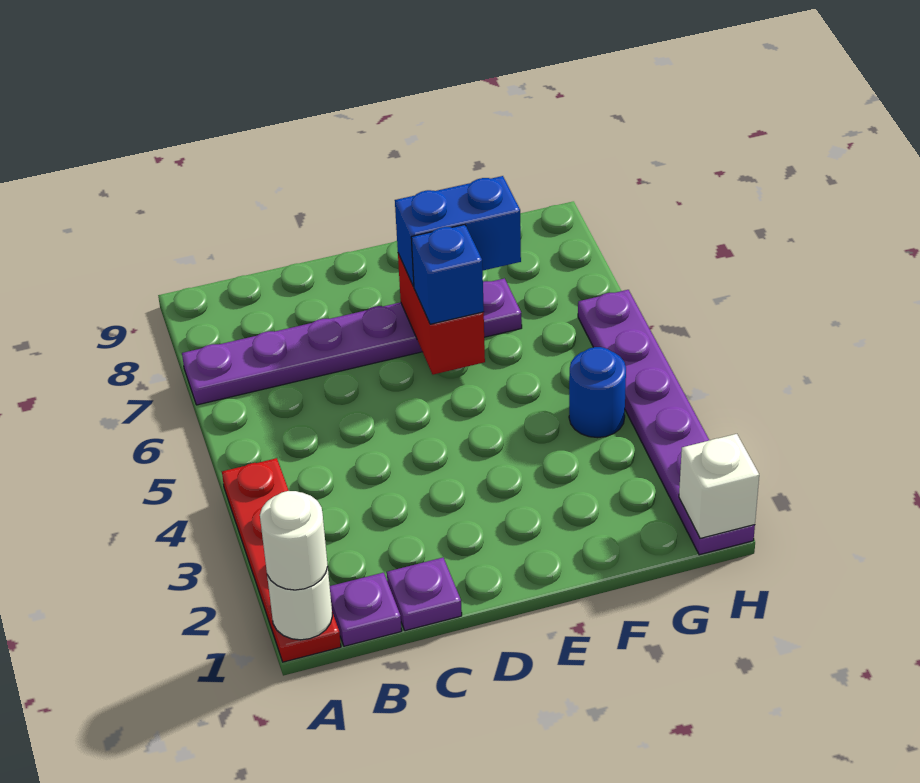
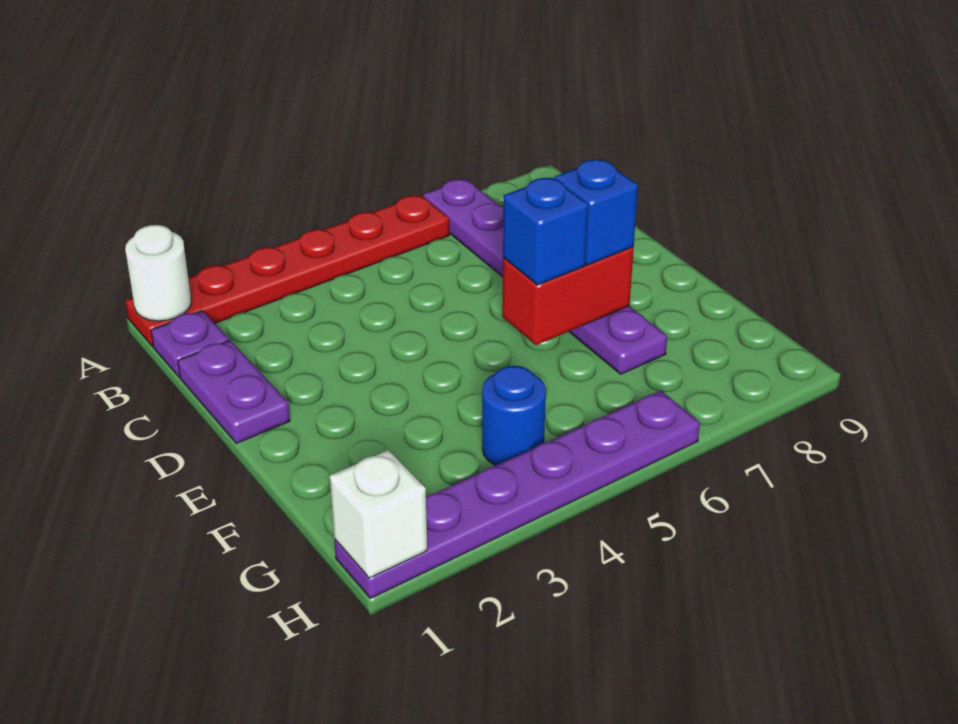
red 1x4 plate [222,458,341,662] -> red 1x6 plate [125,195,449,347]
white 1x1 round brick [260,491,328,590] -> none
purple 1x1 plate [387,558,462,631] -> purple 1x2 plate [178,340,290,443]
blue 1x2 brick [395,176,521,286] -> blue 1x1 brick [555,159,638,265]

